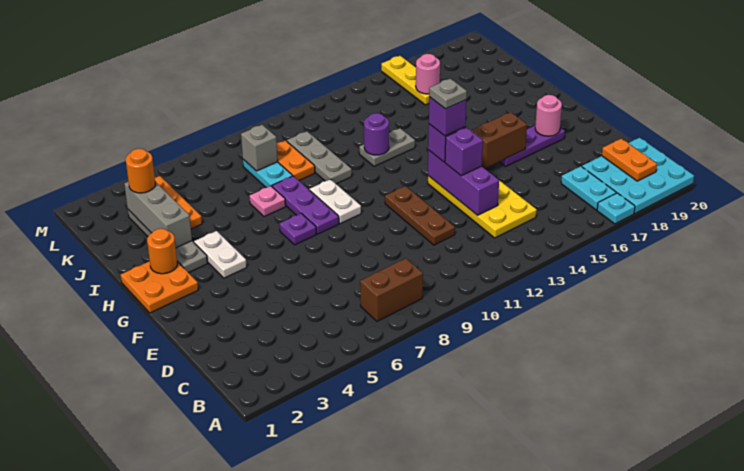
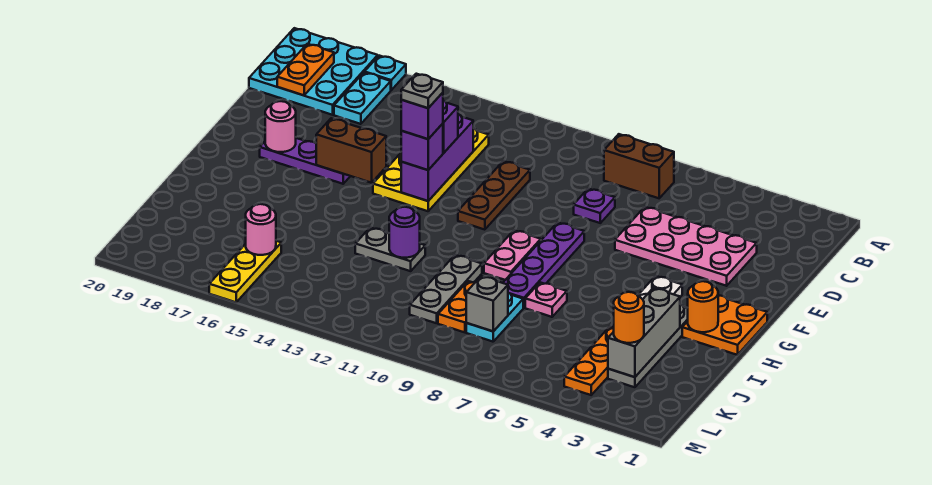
none -> pink 2x4 plate [615,207,757,286]
purple 1x1 plate [280,213,316,245] -> purple 1x1 plate moved to [574,189,615,223]
purple 1x3 plate [272,176,339,234] -> purple 1x4 plate [503,222,584,308]
white 1x2 plate [309,179,361,224] -> pink 1x2 plate [484,230,541,280]

